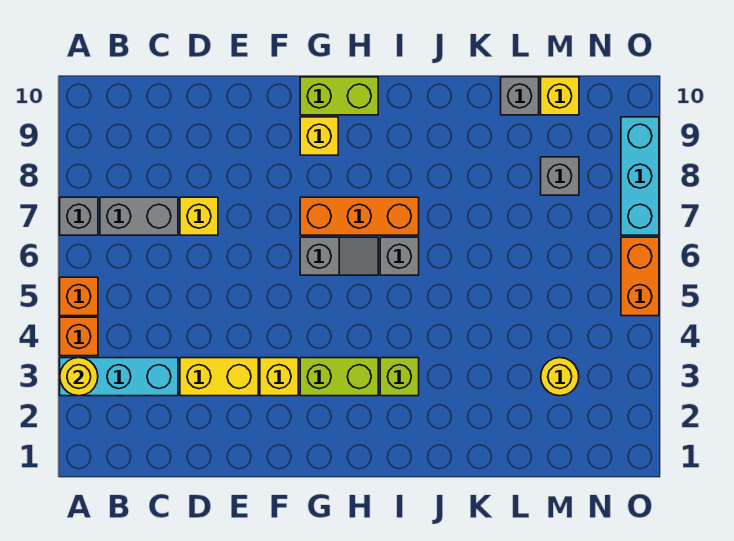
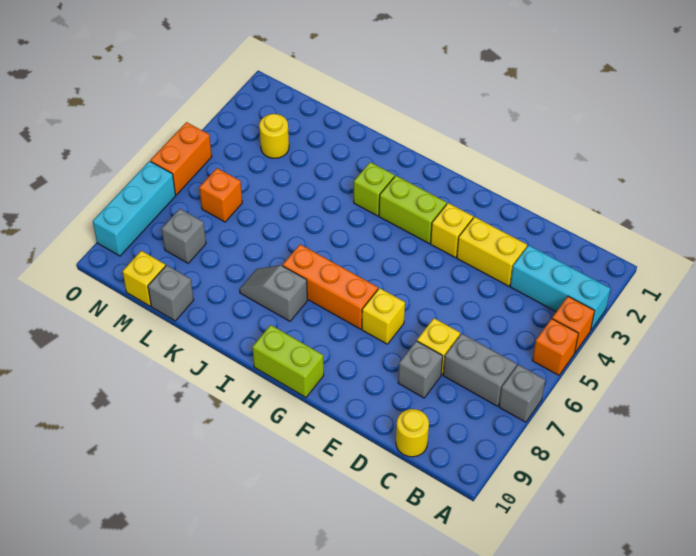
yellow 1x1 round brick [60,358,98,396] -> yellow 1x1 round brick moved to [396,409,429,457]
grey 1x2 slope [300,237,378,275] -> grey 1x2 slope moved to [240,265,307,321]
yellow 1x1 brick [300,117,338,155] -> yellow 1x1 brick moved to [362,288,405,344]
grey 1x1 brick [380,237,419,275] -> grey 1x1 brick moved to [398,341,443,398]
none -> orange 1x1 brick [199,168,242,222]

